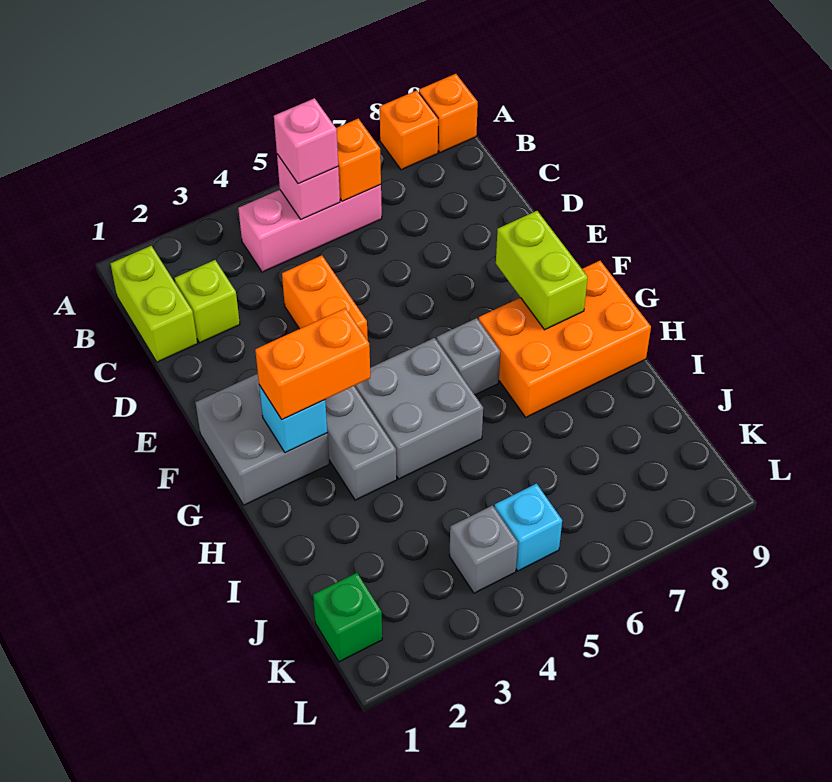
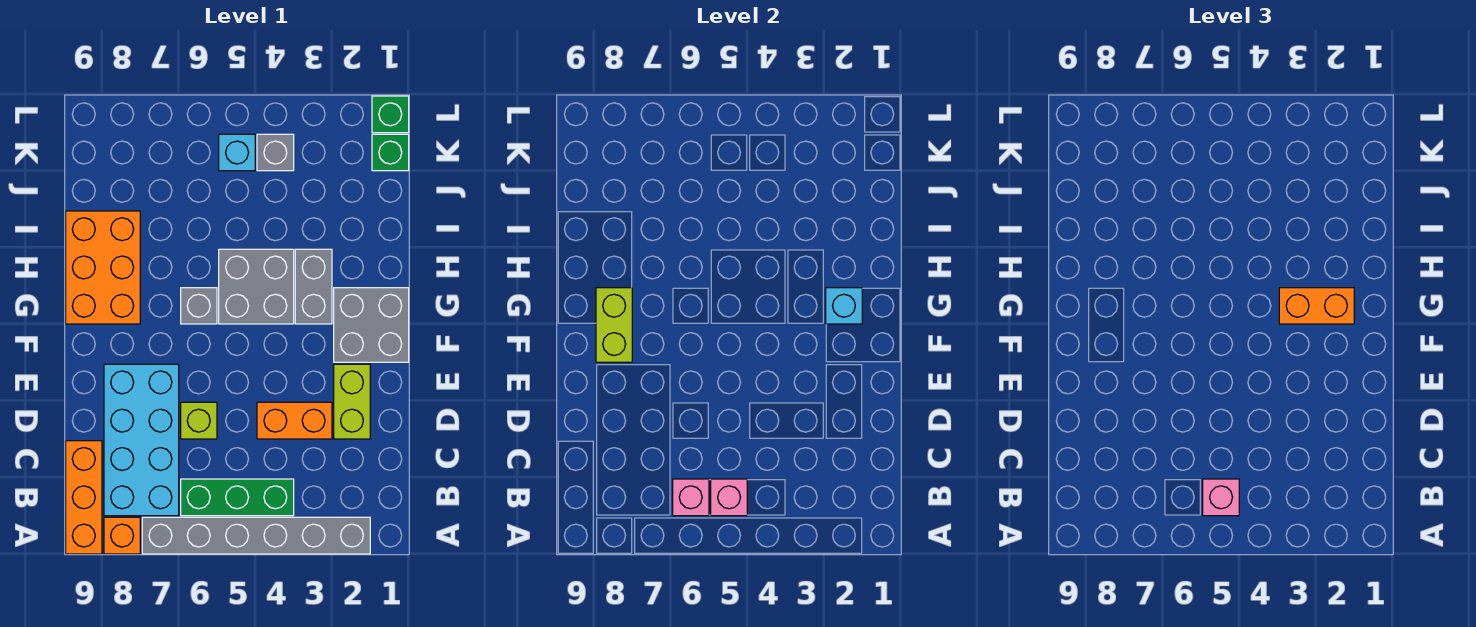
none -> grey 1x6 brick [142,517,370,554]
orange 1x1 brick [419,74,478,153] -> orange 1x3 brick [66,441,102,554]
lime 1x2 brick [110,246,197,362] -> lime 1x2 brick moved to [334,364,370,439]
pink 1x3 brick [238,184,382,272] -> green 1x3 brick [181,479,294,516]
orange 1x1 brick [336,119,381,201] -> pink 1x1 brick [673,479,709,516]
none -> cyan 2x4 brick [104,364,179,516]
lime 1x1 brick [174,260,240,343] -> lime 1x1 brick moved to [181,402,217,439]
orange 1x2 brick [282,255,368,340] -> orange 1x2 brick turned to [257,402,332,439]
orange 2x3 brick [479,261,651,417] -> orange 2x3 brick turned to [66,211,140,324]
none -> green 1x1 brick [372,96,409,133]

